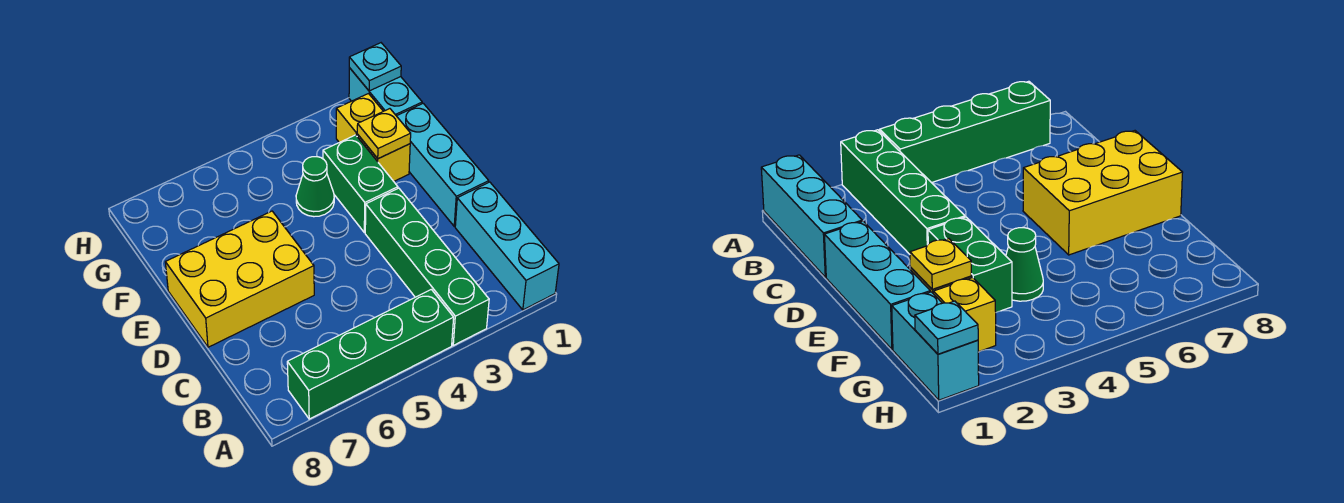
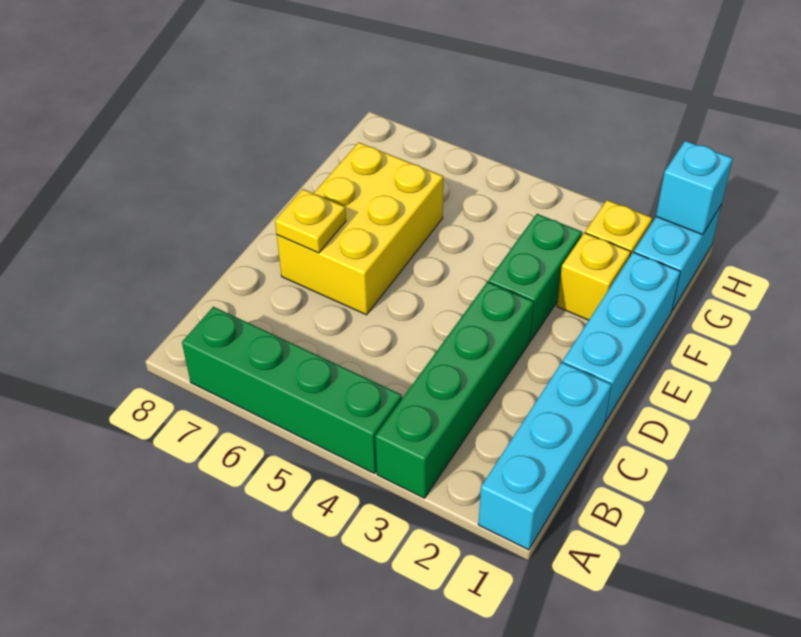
yellow 2x3 brick [165,211,314,347] -> yellow 2x3 brick turned to [277,142,443,315]
yellow 1x1 plate [357,109,411,159] -> yellow 1x1 plate moved to [275,189,346,253]
green 1x1 cone [296,157,334,217] -> none
cyan 1x1 plate [349,43,401,91] -> cyan 1x1 brick [656,141,733,235]

